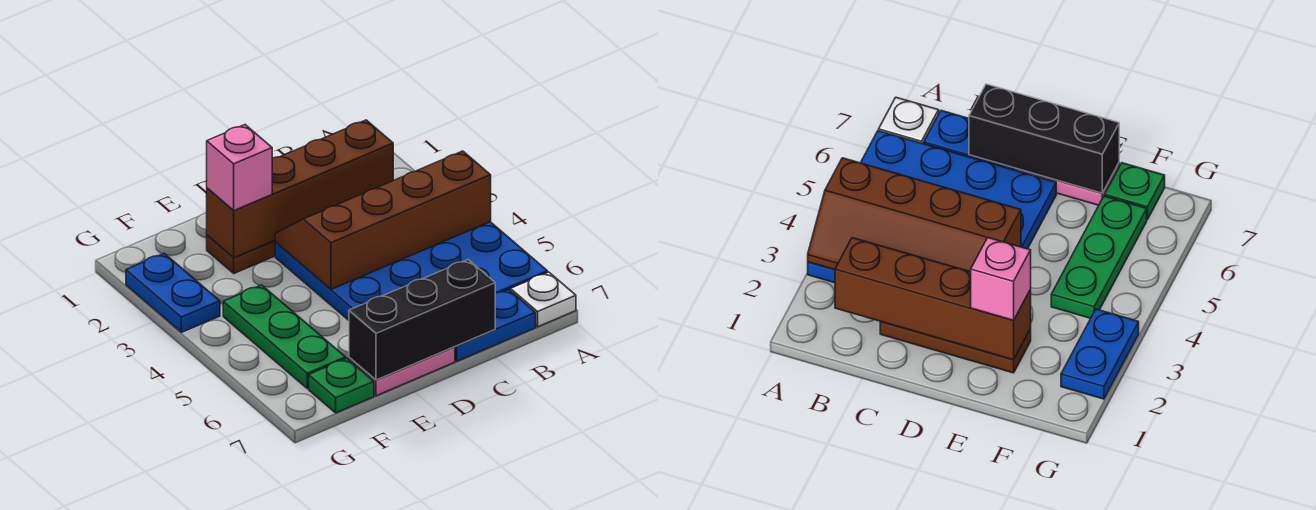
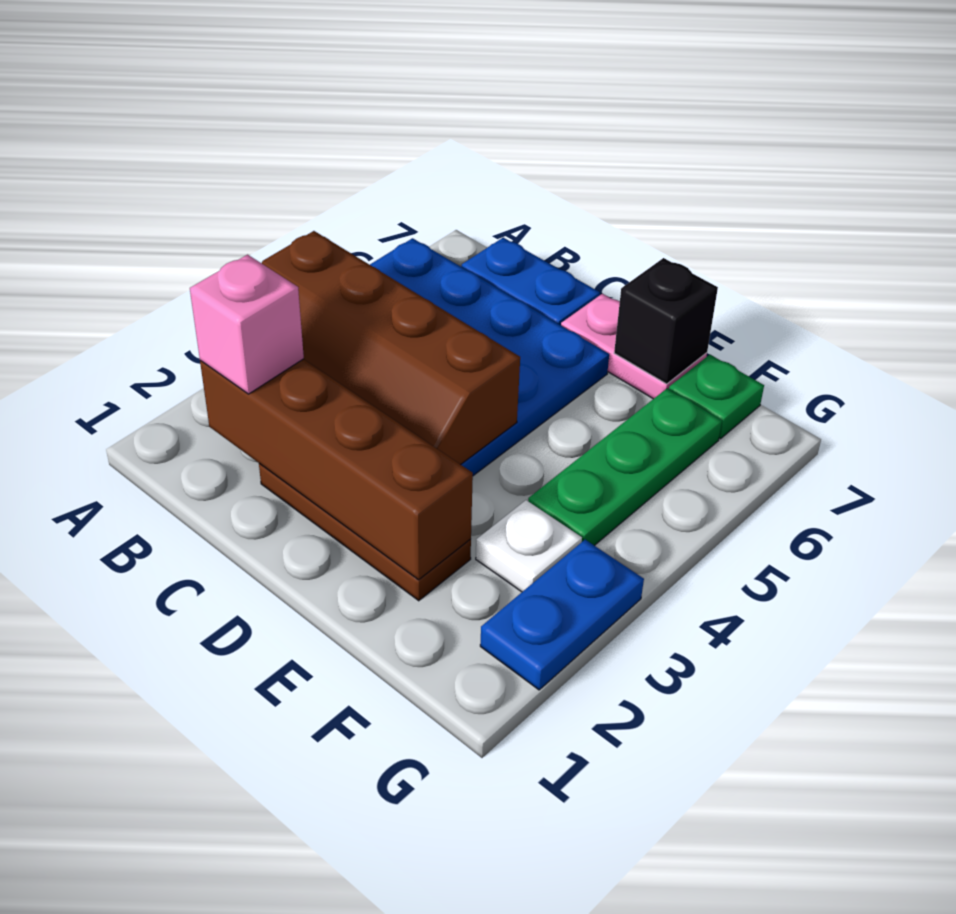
white 1x1 plate [510,272,576,327] -> white 1x1 plate moved to [476,500,582,592]
black 1x3 brick [349,260,495,380] -> black 1x1 brick [614,258,718,384]
pink 1x1 brick [207,125,272,211] -> pink 1x1 brick moved to [190,255,304,394]

